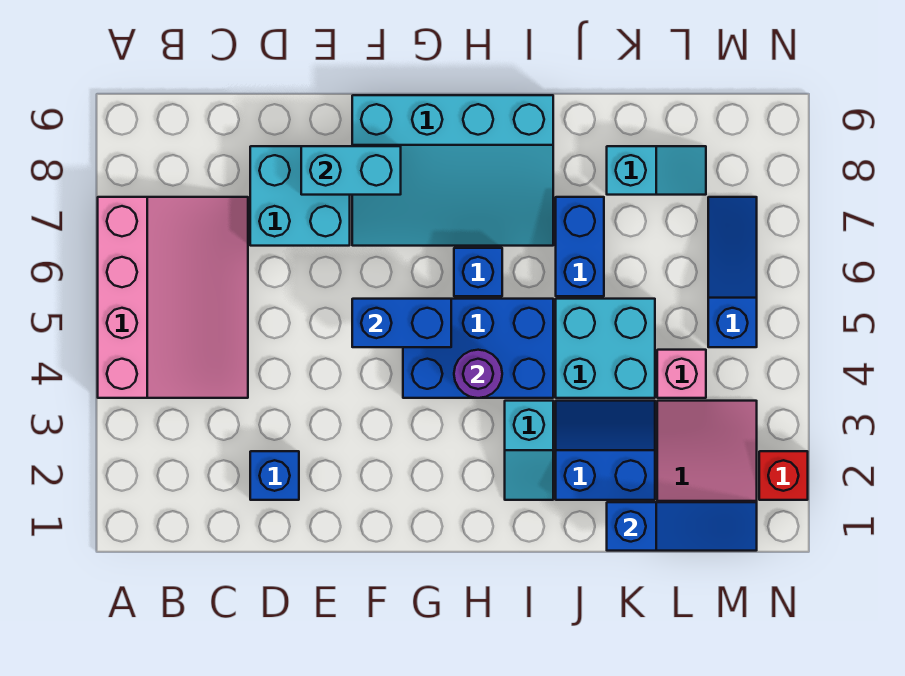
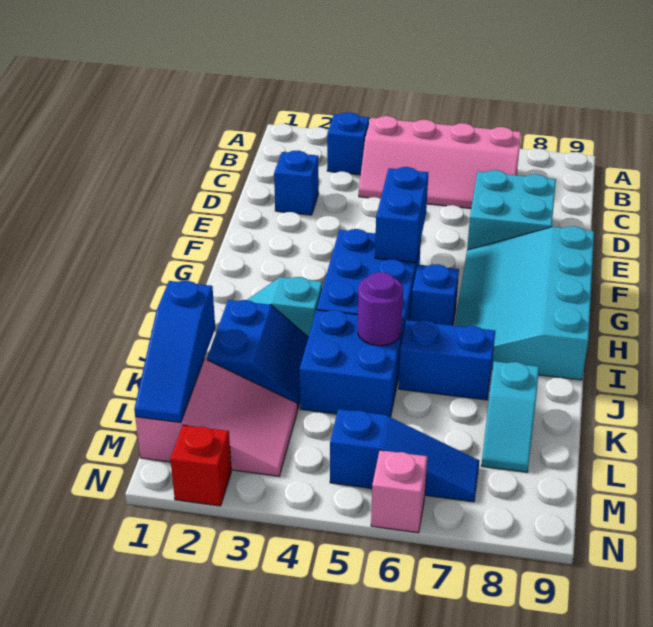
pink 3x4 slope [98,197,248,398] -> pink 2x4 slope [359,116,521,208]
none -> blue 1x1 brick [327,112,369,175]
cyan 1x2 brick [301,146,401,195] -> none
purple 1x1 round brick [454,350,502,398] -> purple 1x1 round brick moved to [358,272,403,346]
cyan 2x2 brick [556,299,655,398] -> blue 2x2 brick [300,310,404,417]
pink 1x1 brick [657,350,706,398] -> pink 1x1 brick moved to [371,450,427,533]

